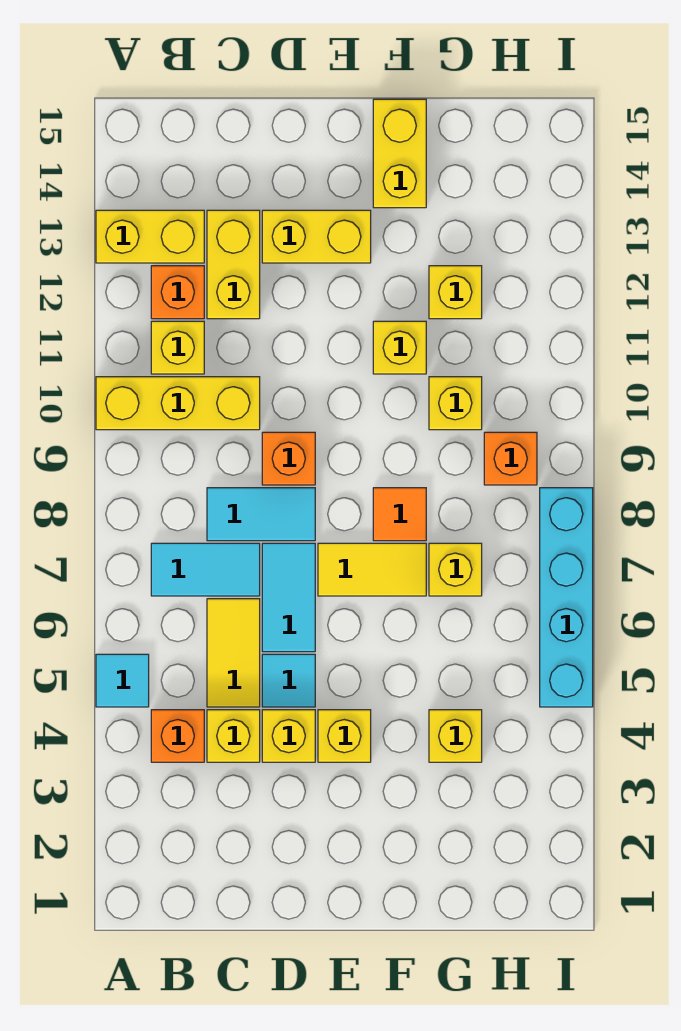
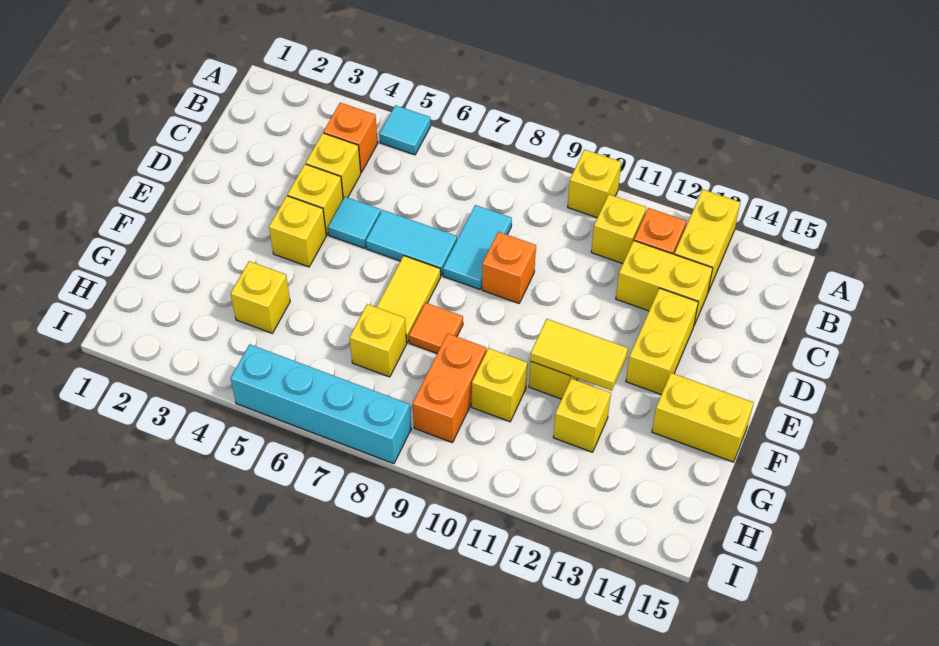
yellow 1x3 brick [96,377,260,430] -> yellow 1x1 brick [568,150,621,218]
cyan 1x2 tile [151,543,260,596] -> none
yellow 1x2 tile [207,599,260,707] -> yellow 1x2 tile moved to [530,319,628,391]
orange 1x1 brick [484,432,537,485] -> orange 1x2 brick [413,334,486,443]

